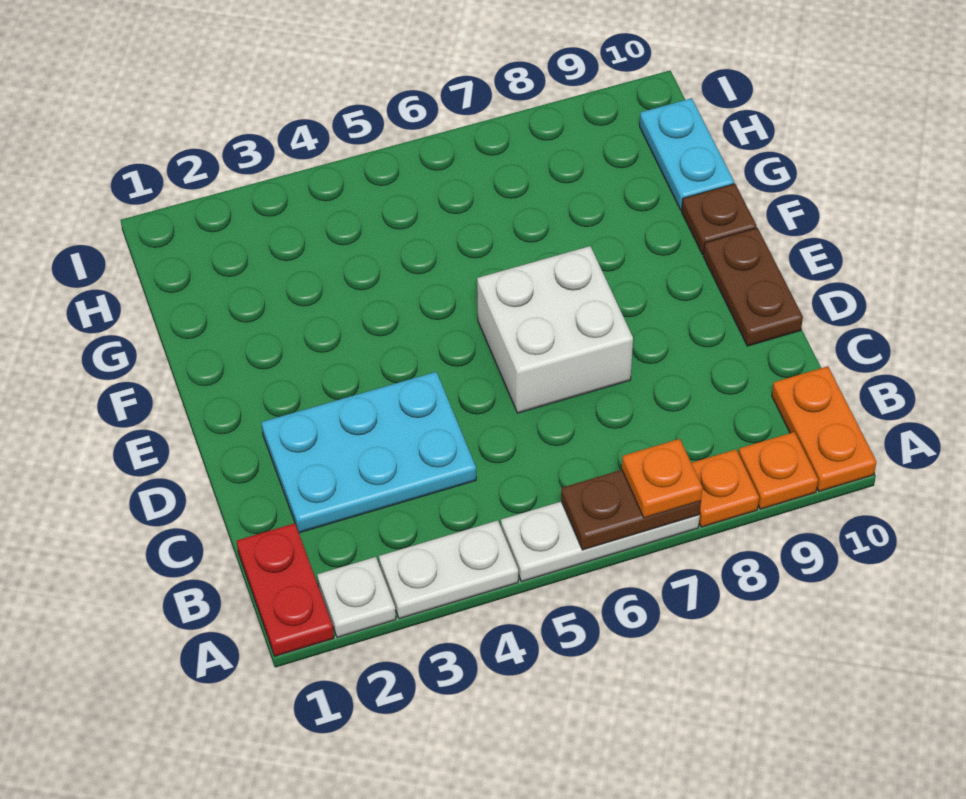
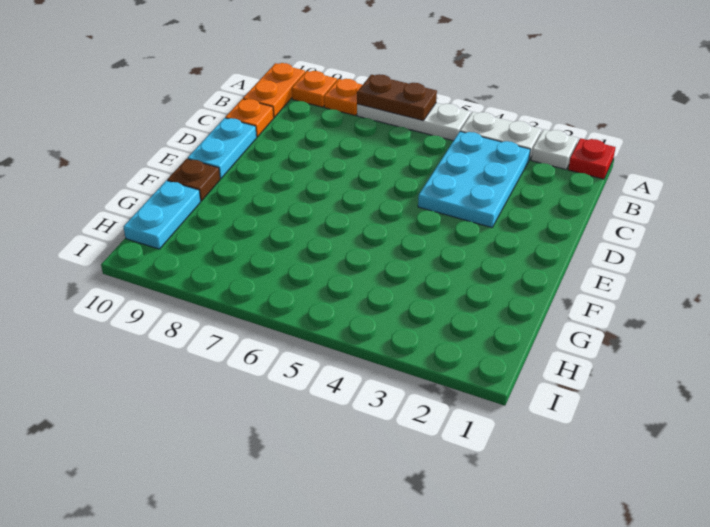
red 1x2 plate [237,523,334,656] -> red 1x1 plate [568,138,616,179]
orange 1x1 plate [622,439,703,518] -> orange 1x1 plate moved to [225,99,274,137]
cyan 2x3 plate [261,372,476,533] -> cyan 2x3 plate turned to [418,132,530,228]
white 2x2 brick [477,246,633,413] -> none
brown 1x2 plate [703,228,803,346] -> cyan 1x2 plate [188,118,257,179]

